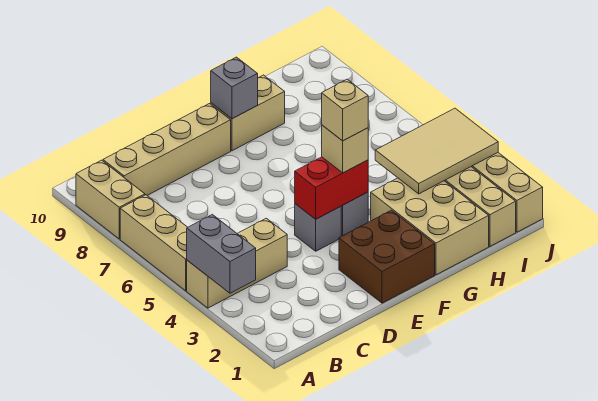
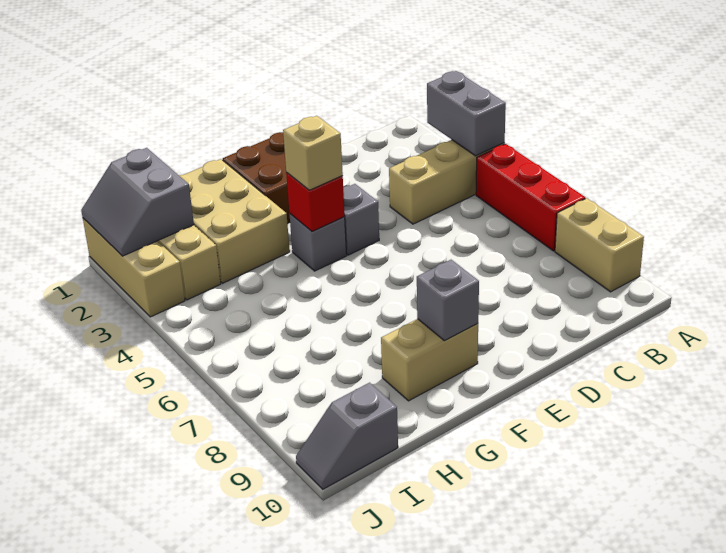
tan 1x3 brick [120,195,188,291] -> red 1x3 brick [476,144,585,251]
tan 1x4 brick [103,104,231,195] -> none
red 1x2 brick [295,157,368,219] -> red 1x1 brick [286,173,345,231]
tan 1x1 brick [322,79,368,141] -> none
tan 2x3 tile [375,108,498,194] -> none
none -> grey 2x2 slope [81,148,194,256]
none -> grey 1x2 slope [296,383,398,489]

